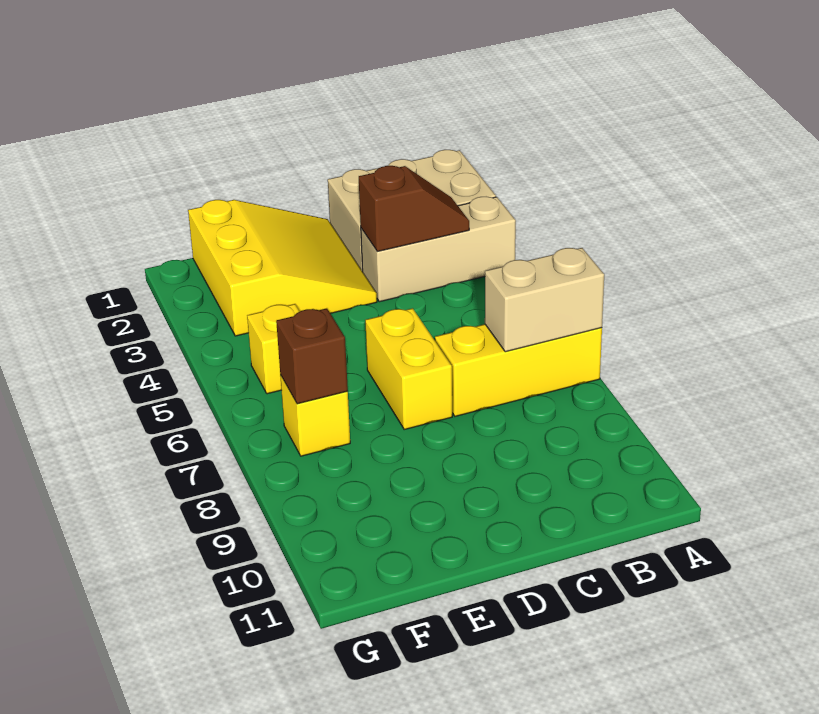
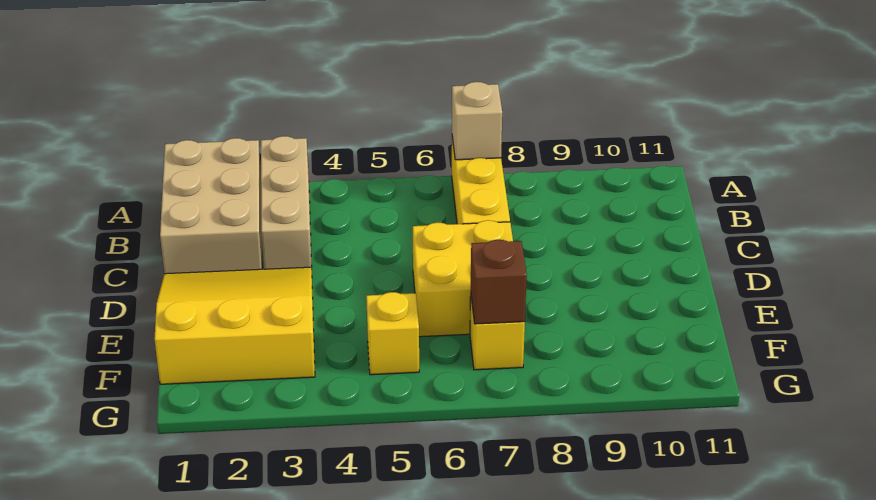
tan 1x2 brick [485,248,604,352] -> tan 1x1 brick [452,82,502,160]
brown 1x2 slope [359,166,469,251] -> none
yellow 1x2 brick [365,308,452,429] -> yellow 2x2 brick [413,220,513,337]

